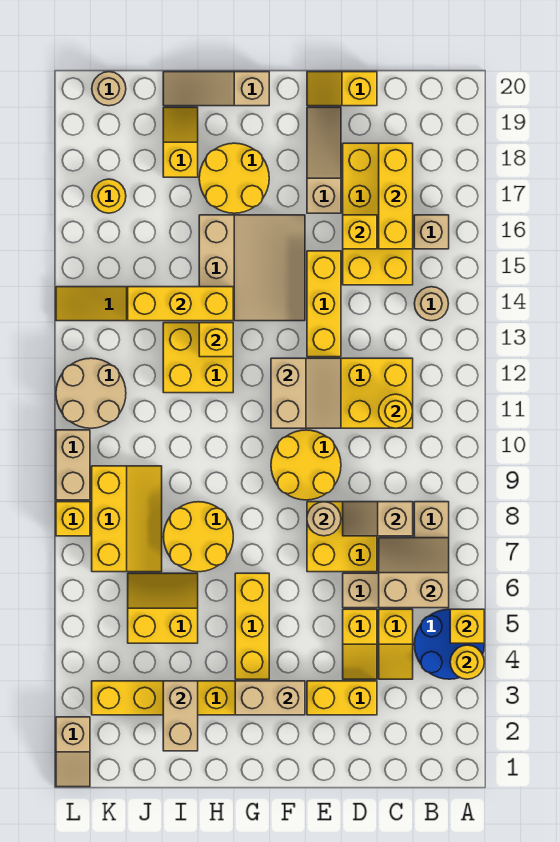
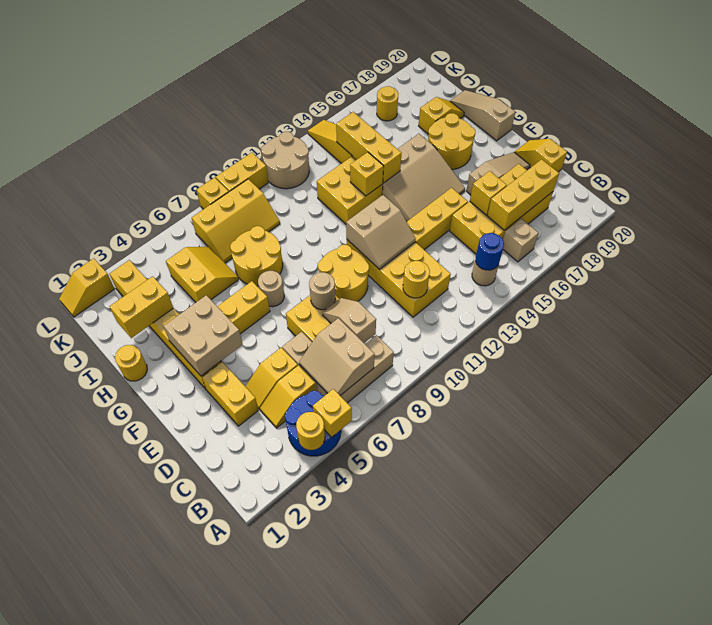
tan 2x2 slope [379,538,449,608] -> tan 2x2 slope turned to [299,318,375,395]
none -> blue 1x1 round brick [476,233,504,270]
tan 1x2 brick [235,681,305,715] -> tan 2x2 brick [164,295,243,376]
none -> yellow 1x1 round brick [115,345,147,381]
tan 1x2 brick [163,681,198,751] -> yellow 1x2 brick [109,276,173,338]
tan 1x1 round brick [92,72,126,106] -> tan 1x1 round brick moved to [258,271,284,307]
tan 1x2 slope [56,717,90,787] -> yellow 1x2 slope [59,259,115,317]
tan 1x2 brick [56,430,90,500] -> yellow 1x2 brick [216,153,269,192]

